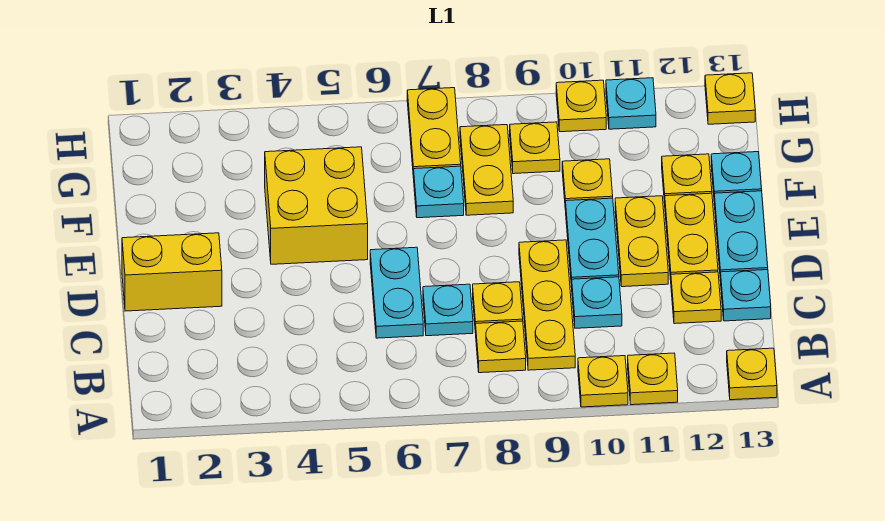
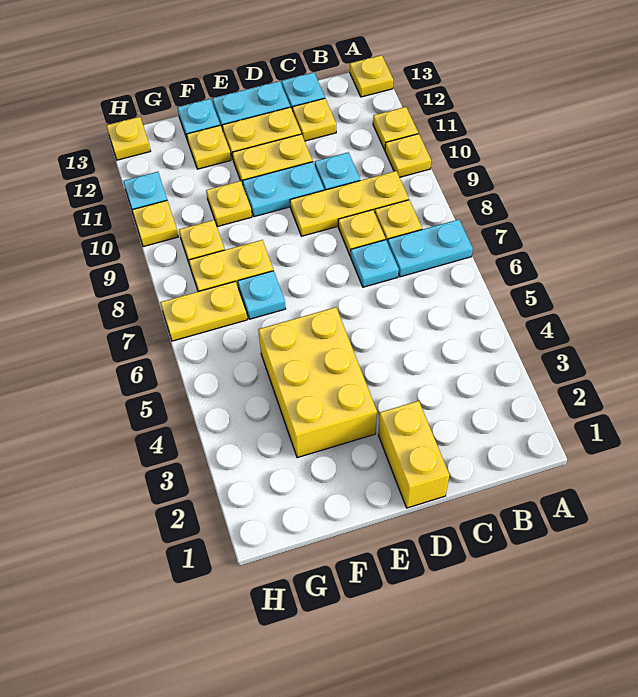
cyan 1x2 plate [370,247,423,338] -> cyan 1x2 plate moved to [388,220,473,277]
yellow 2x2 brick [265,147,368,264] -> yellow 2x3 brick [258,307,377,458]

